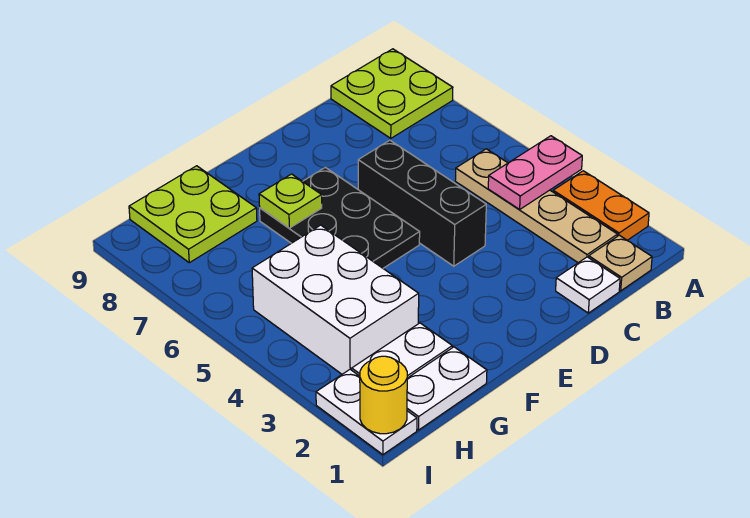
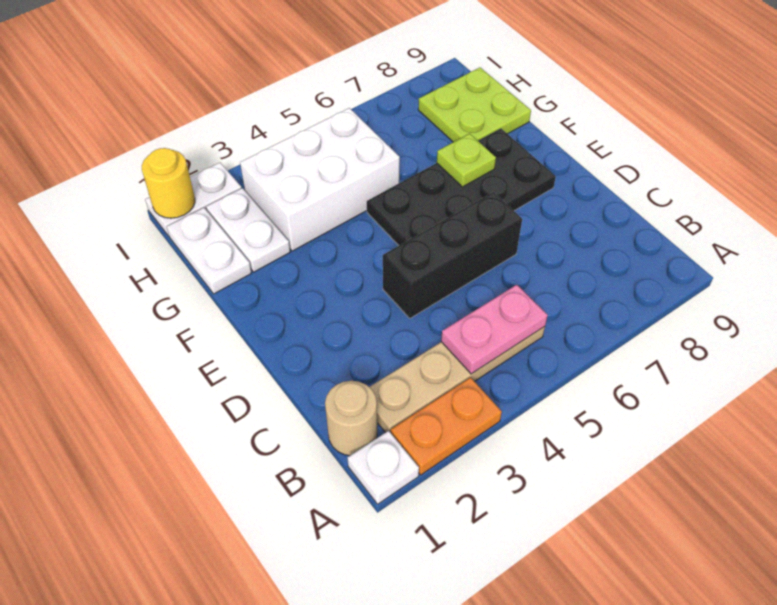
pink 1x2 plate [488,136,582,209] -> pink 1x2 plate turned to [441,285,548,374]
lime 2x2 plate [331,49,453,138] -> none
tan 1x1 plate [589,235,652,291] -> tan 1x1 round brick [325,381,377,456]
white 1x1 plate [556,257,620,313] -> white 1x1 plate moved to [347,431,419,504]
black 2x3 plate [260,168,420,268] -> black 2x4 plate [367,129,556,246]

